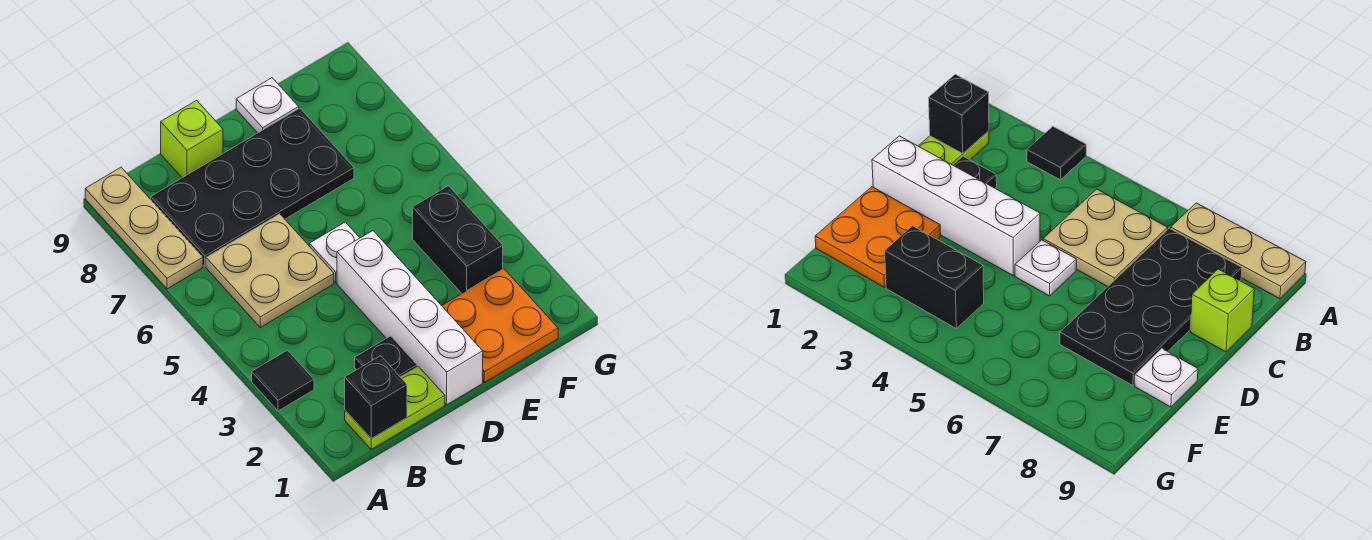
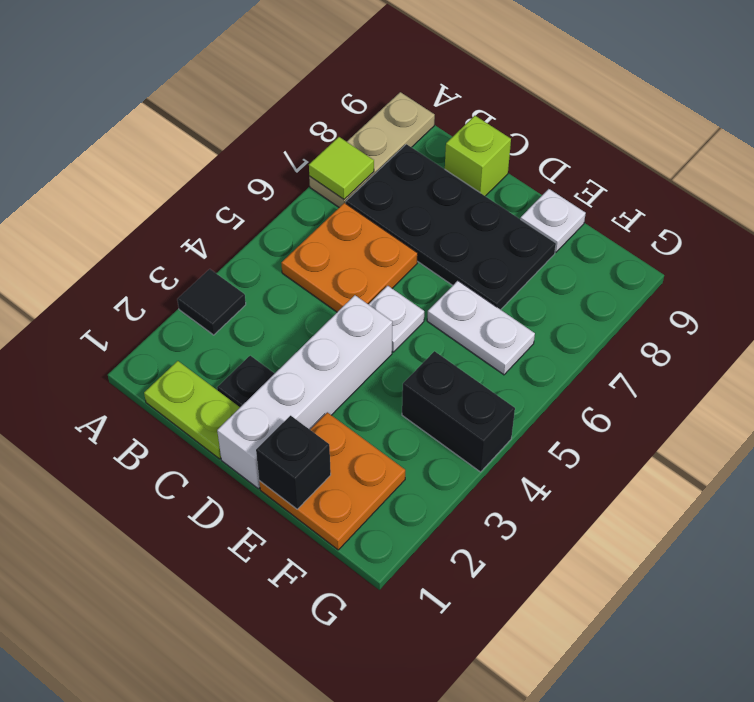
none -> lime 1x1 tile [309,137,374,199]
black 1x1 brick [345,356,407,439] -> black 1x1 brick moved to [256,416,331,509]
tan 2x2 plate [206,214,334,327] -> orange 2x2 plate [281,203,418,312]
none -> white 1x2 plate [427,281,535,375]
black 1x2 brick [413,186,503,293] -> black 1x2 brick turned to [402,351,515,472]

